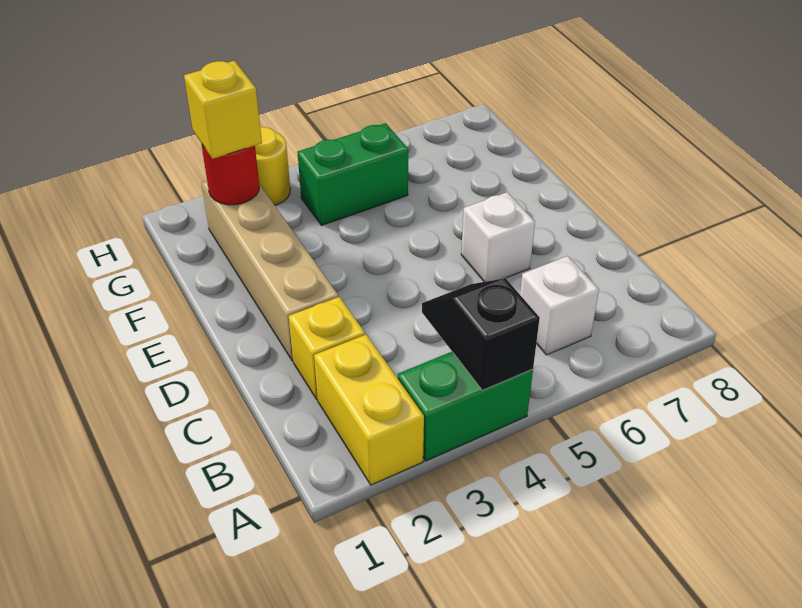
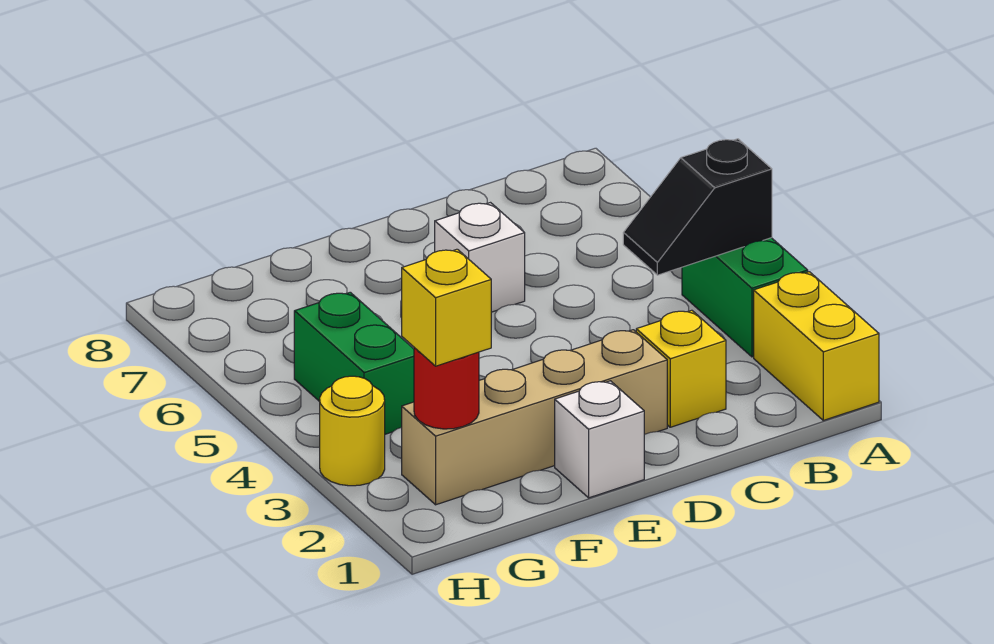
yellow 1x2 brick [314,335,424,485] -> yellow 1x2 brick turned to [754,272,879,420]
white 1x1 brick [520,256,599,355] -> white 1x1 brick moved to [555,381,644,498]

